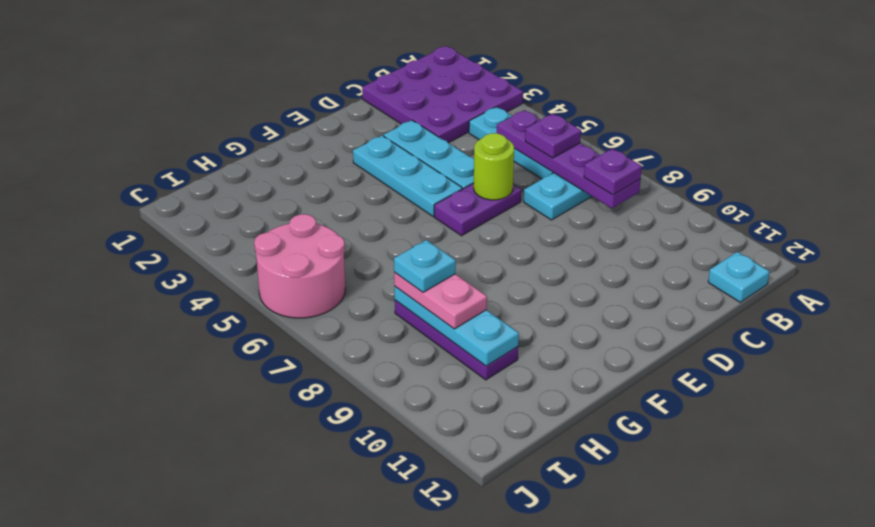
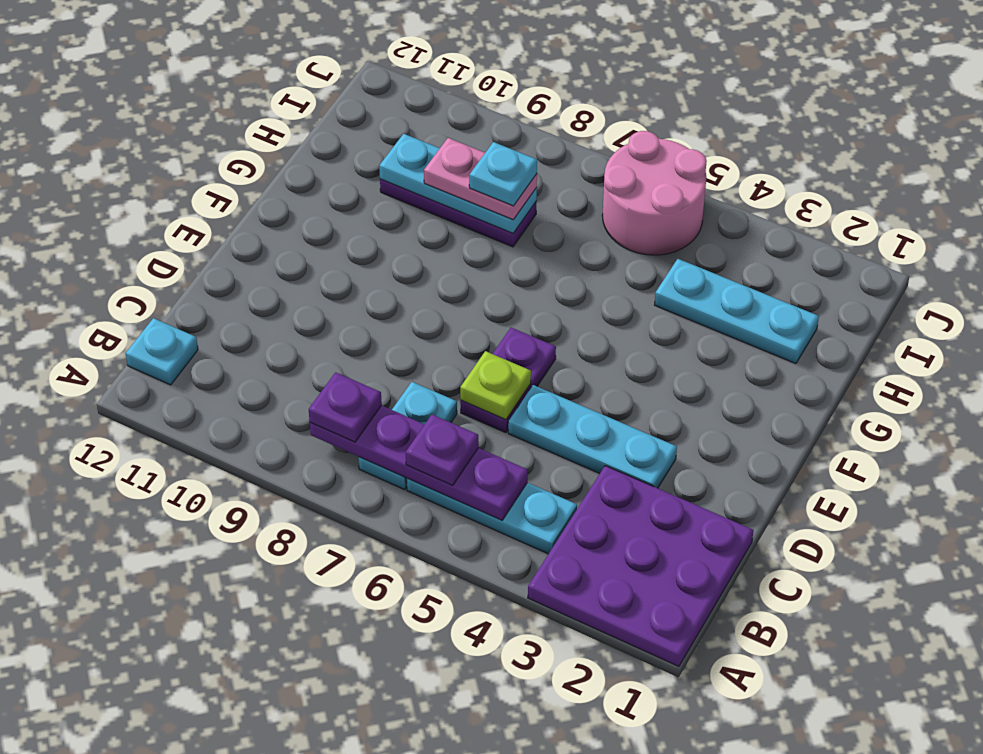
lime 1x1 round brick [474,133,514,200] -> lime 1x1 plate [460,351,531,419]
cyan 1x3 plate [353,136,462,216] -> cyan 1x3 plate moved to [655,259,819,364]

